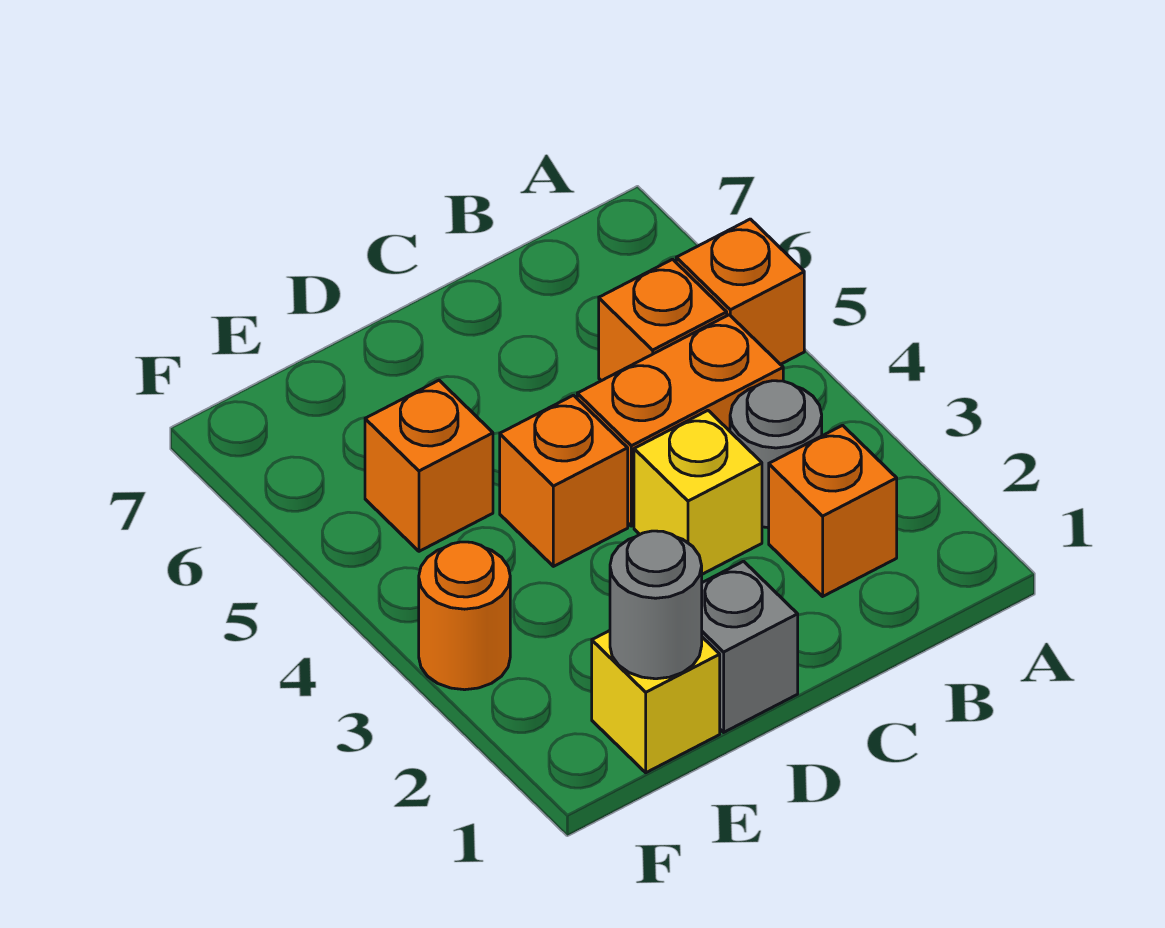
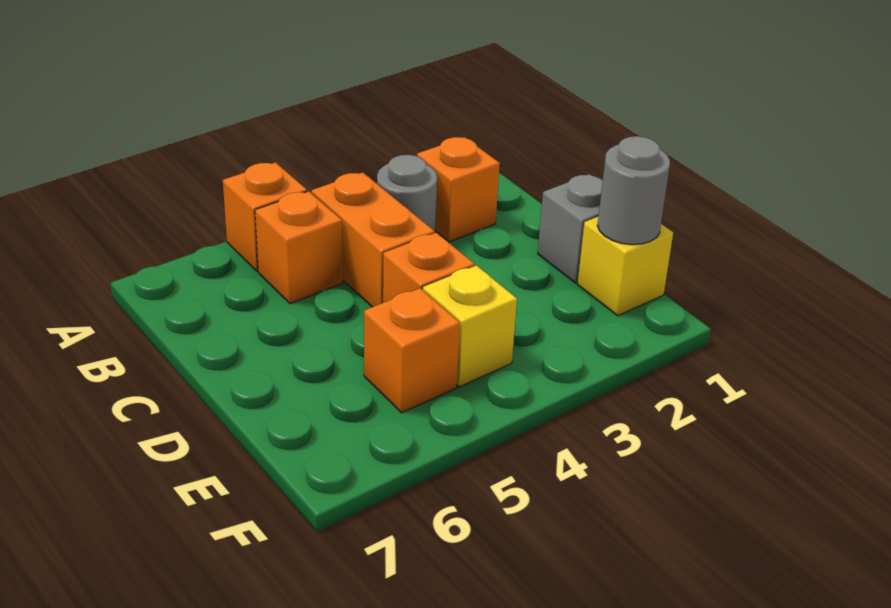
yellow 1x1 brick [634,411,762,574] -> yellow 1x1 brick moved to [423,266,517,387]
orange 1x1 round brick [419,542,510,690] -> none

